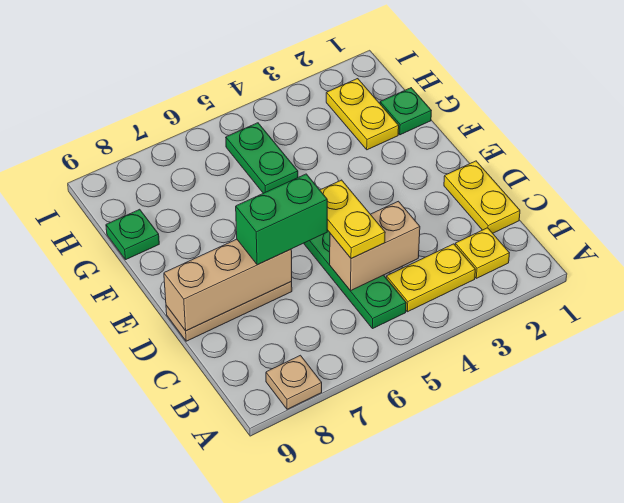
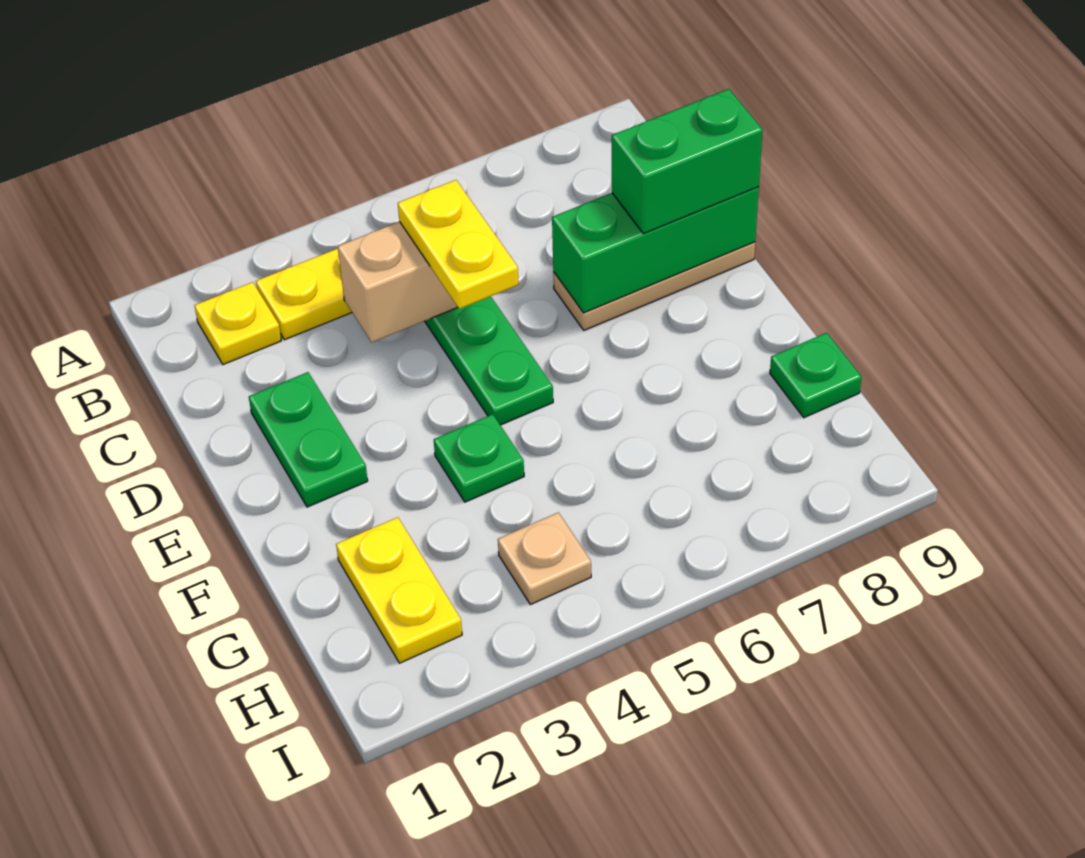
tan 1x1 plate [266,355,322,409] -> tan 1x1 plate moved to [498,512,591,605]
yellow 1x2 plate [444,161,520,233] -> none
green 1x2 brick [236,174,327,265] -> green 1x2 brick moved to [612,89,763,234]
tan 1x3 brick [164,239,292,331] -> green 1x3 brick [552,187,759,313]
green 1x1 plate [380,88,431,135] -> green 1x1 plate moved to [434,414,524,502]
green 1x2 plate [226,123,298,193] -> green 1x2 plate moved to [249,372,368,507]

